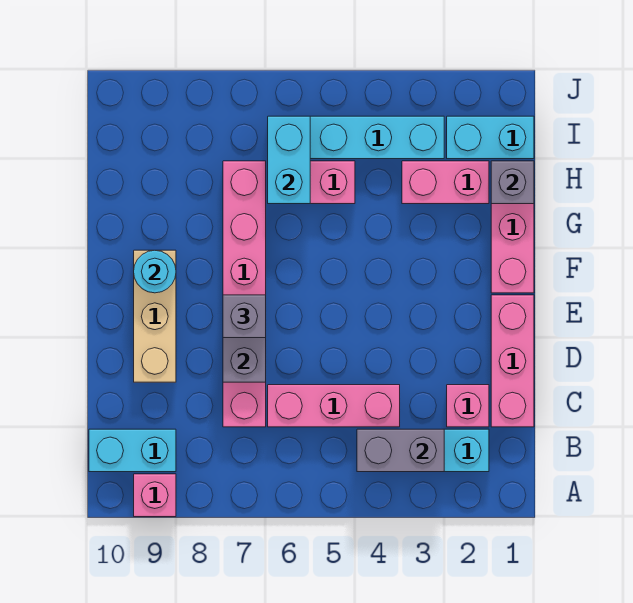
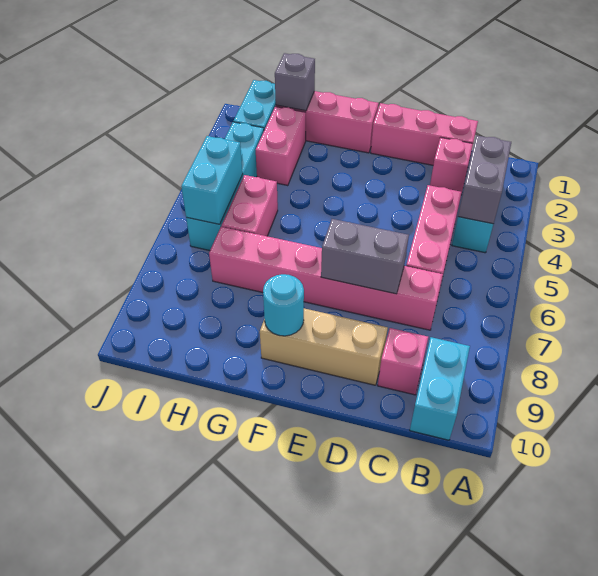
pink 1x1 brick [134,474,176,517] -> pink 1x1 brick moved to [378,328,428,395]
grey 1x1 brick [223,295,266,338] -> none
cyan 1x2 brick [268,116,310,204] -> cyan 1x2 brick turned to [181,136,243,224]

